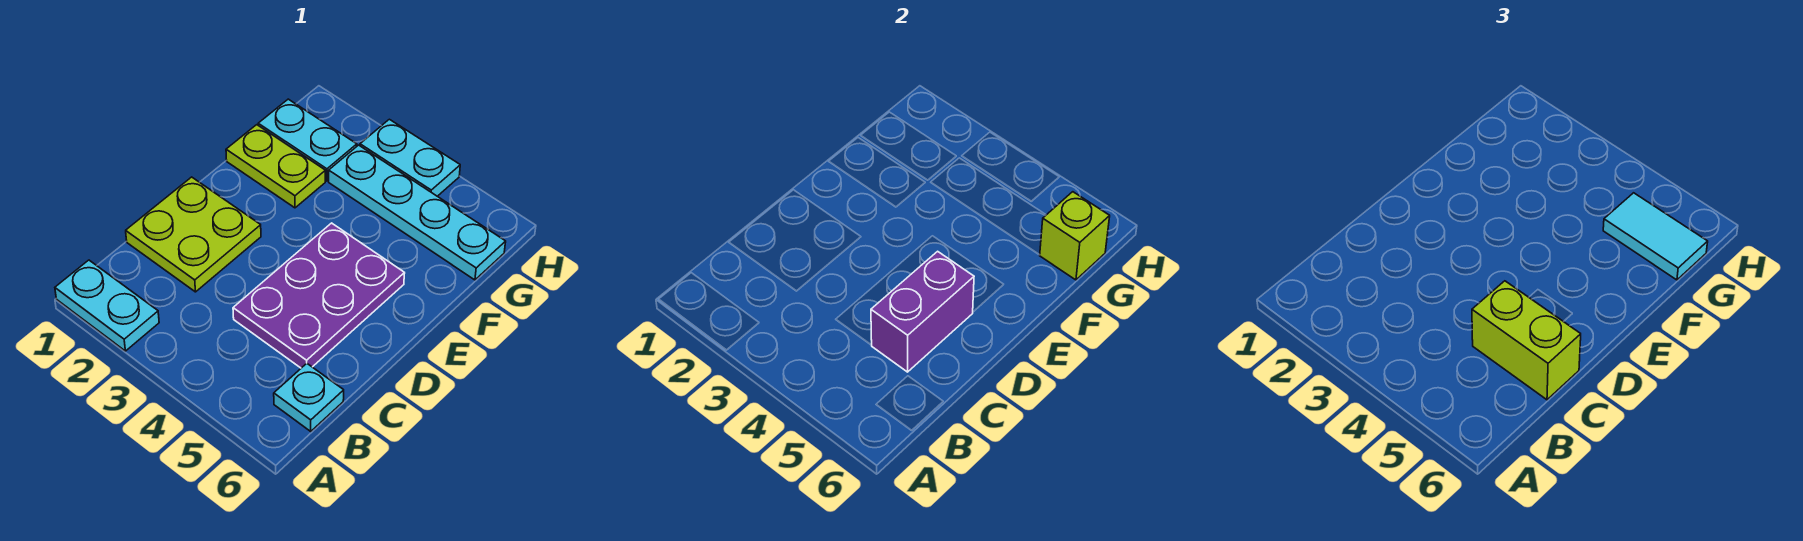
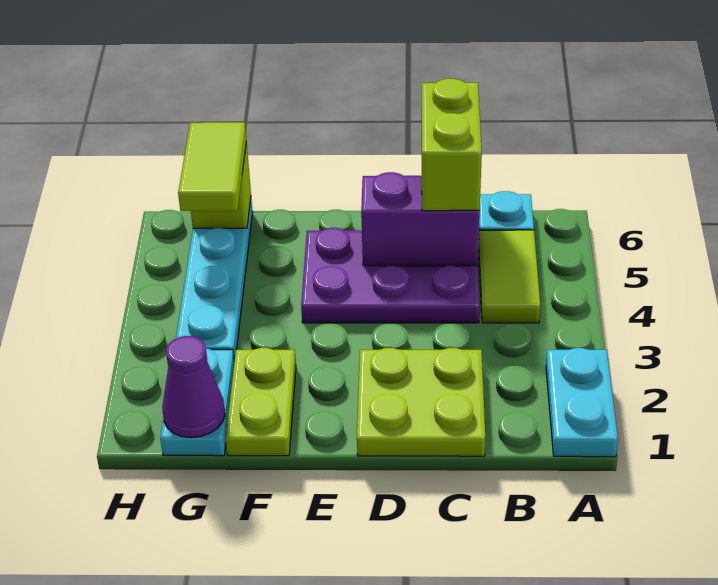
none -> lime 1x2 tile [479,230,540,323]
none -> purple 1x1 cone [162,336,225,438]
cyan 1x2 tile [1603,193,1708,280] -> lime 1x2 tile [178,122,246,211]
cyan 1x2 plate [360,119,460,196] -> none

